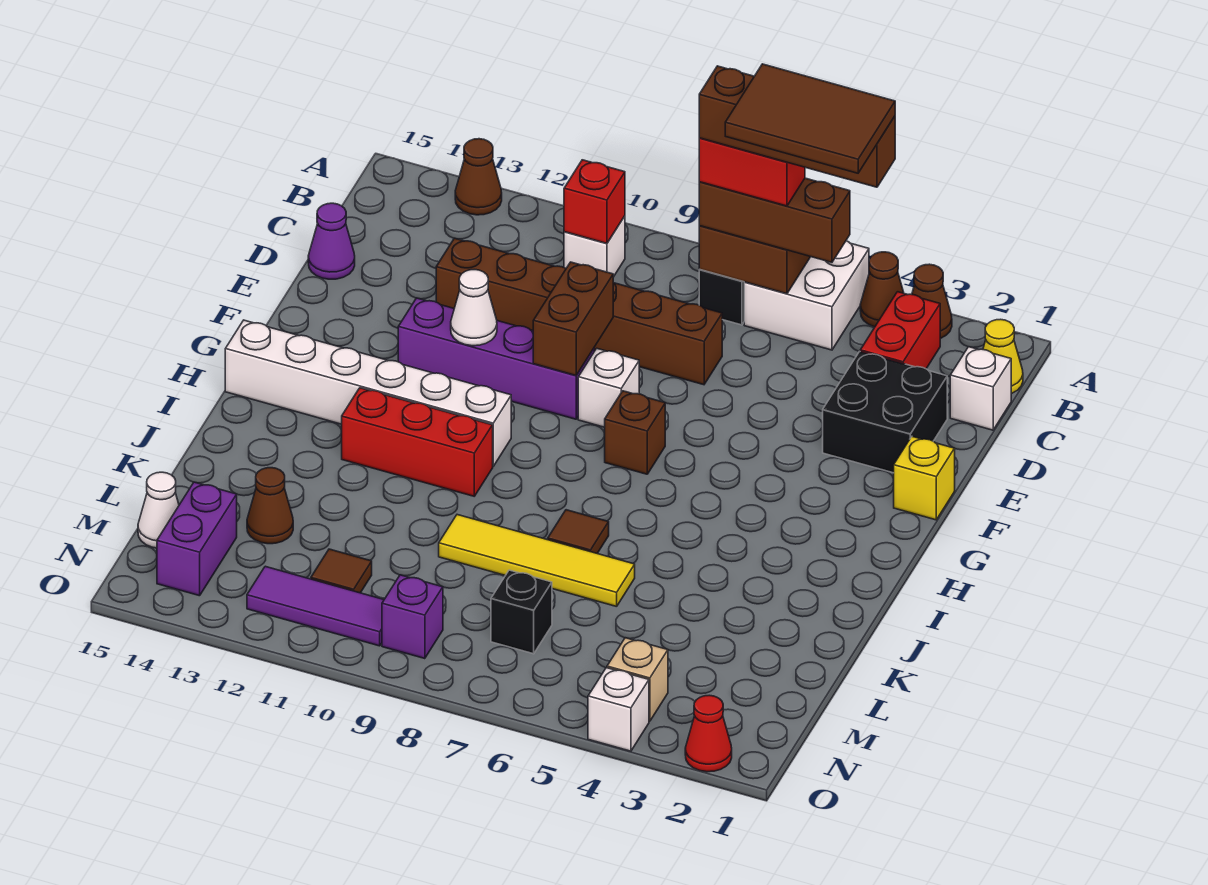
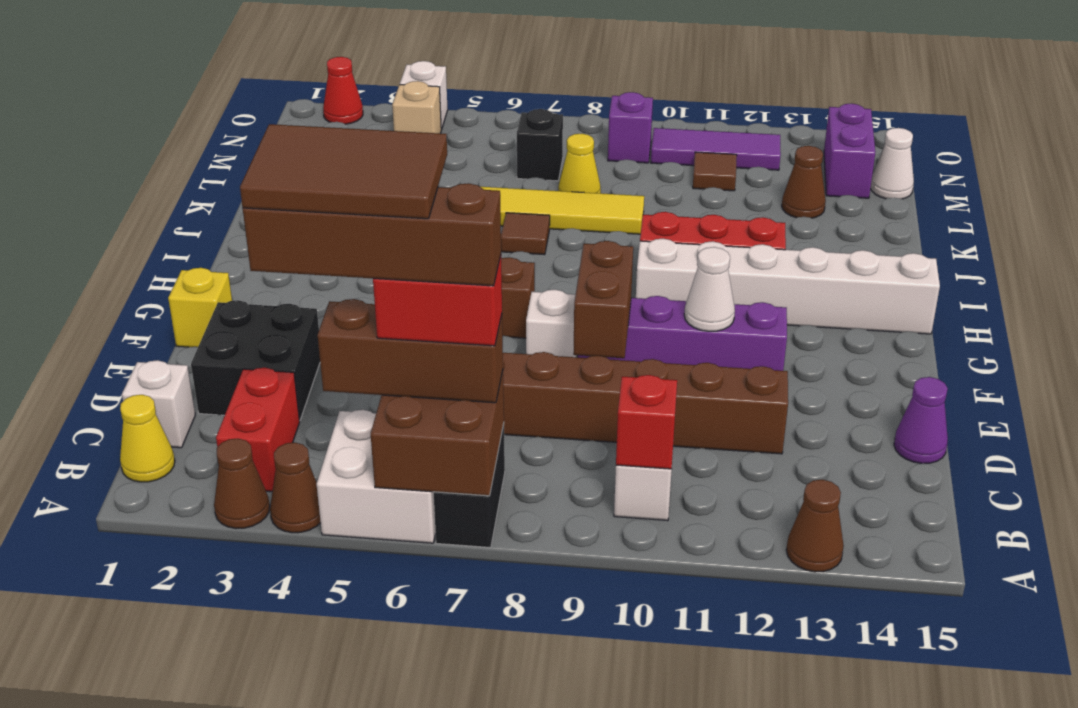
none -> yellow 1x1 cone [558,134,601,193]

